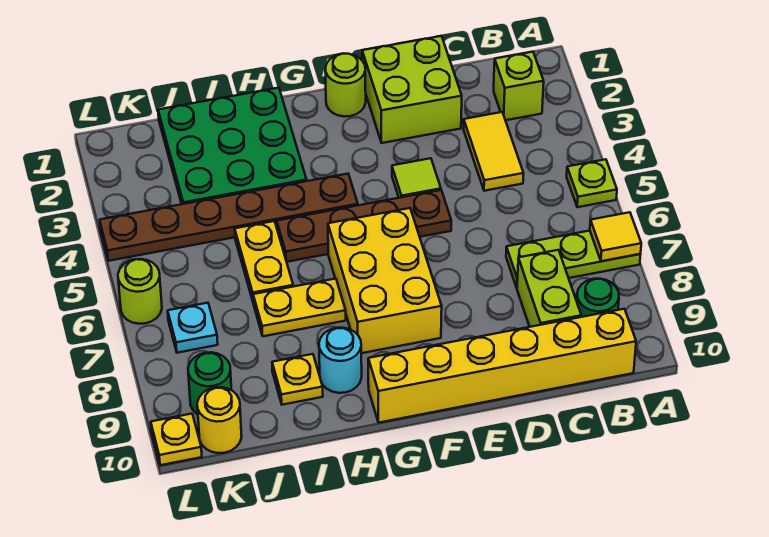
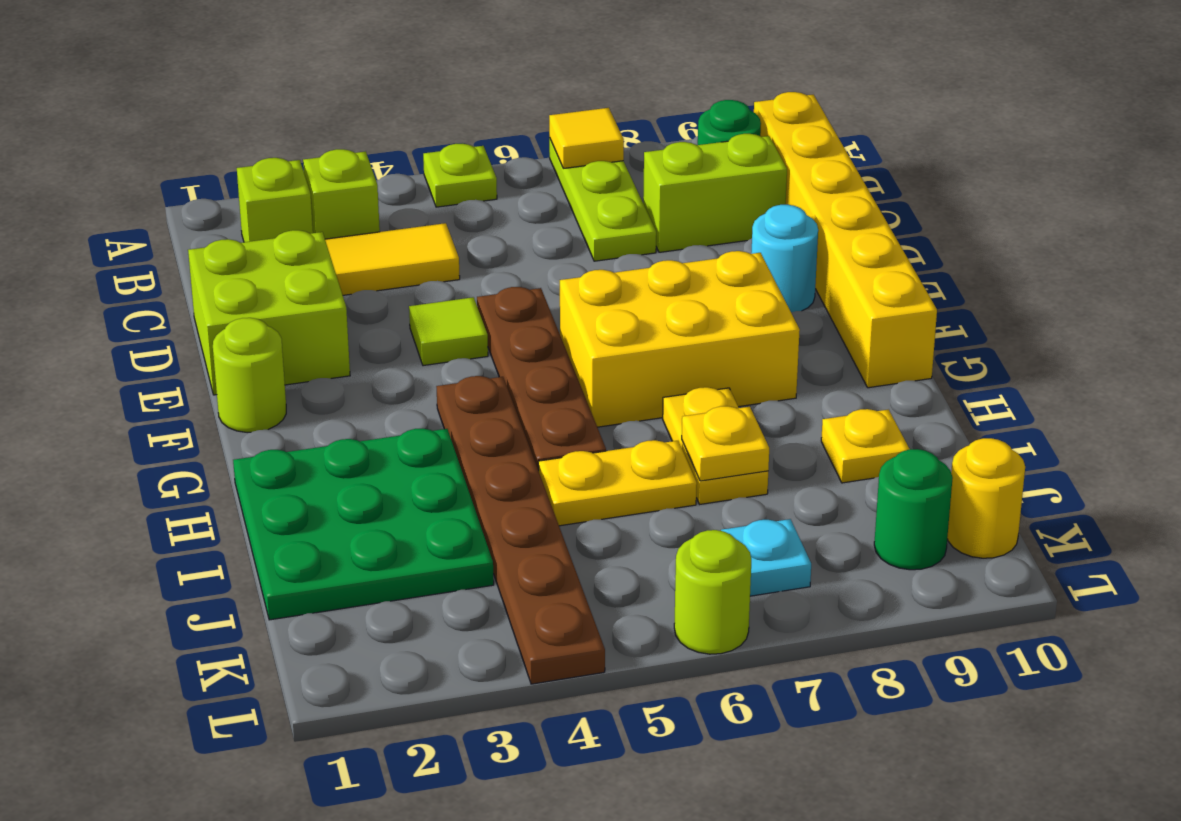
none -> lime 1x1 brick [303,149,380,239]
cyan 1x1 round brick [319,328,362,393] -> cyan 1x1 round brick moved to [751,205,818,312]
yellow 1x1 plate [151,414,202,465] -> yellow 1x1 plate moved to [682,406,769,481]

